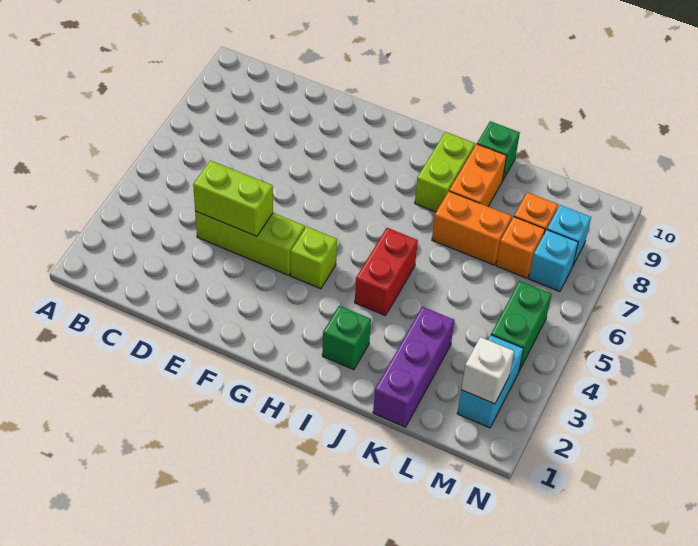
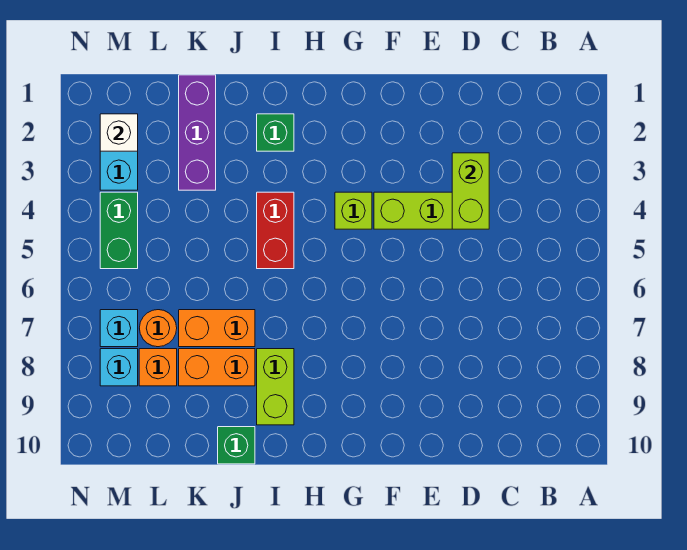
lime 1x2 brick [193,160,273,236] -> lime 1x2 brick turned to [452,153,489,229]
orange 1x2 brick [449,144,507,206] -> orange 1x2 brick turned to [179,349,255,386]
orange 1x1 brick [496,217,545,278] -> orange 1x1 round brick [140,310,177,347]

